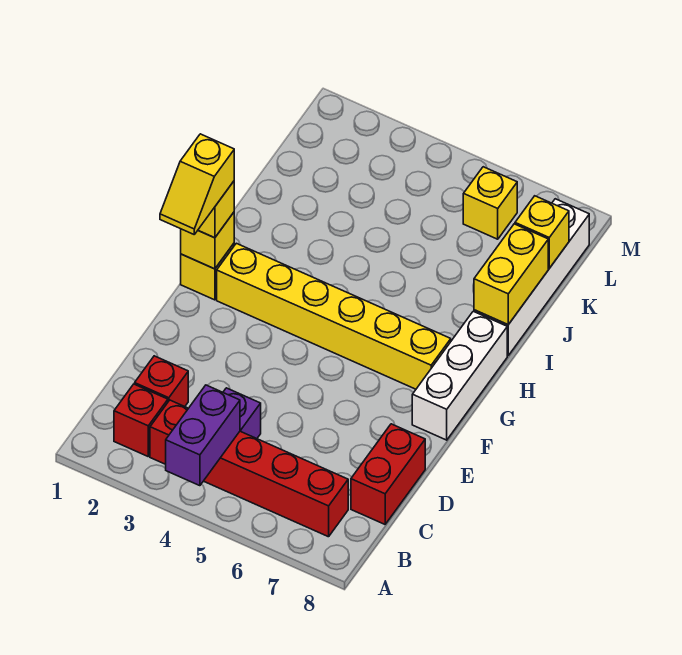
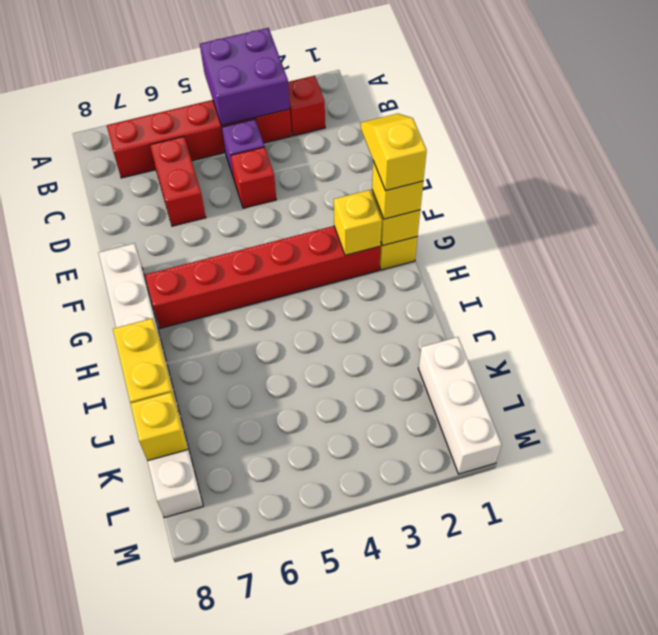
purple 1x2 brick [166,385,240,486] -> purple 2x2 brick [200,28,290,126]
red 1x1 brick [135,356,188,407] -> red 1x1 brick moved to [231,147,276,208]
red 1x2 brick [351,424,425,524] -> red 1x2 brick moved to [150,136,206,226]
yellow 1x6 brick [217,243,451,389] -> red 1x6 brick [145,226,381,328]
none -> white 1x3 brick [418,337,502,474]
yellow 1x1 brick [463,167,517,239] -> yellow 1x1 brick moved to [334,190,382,255]

